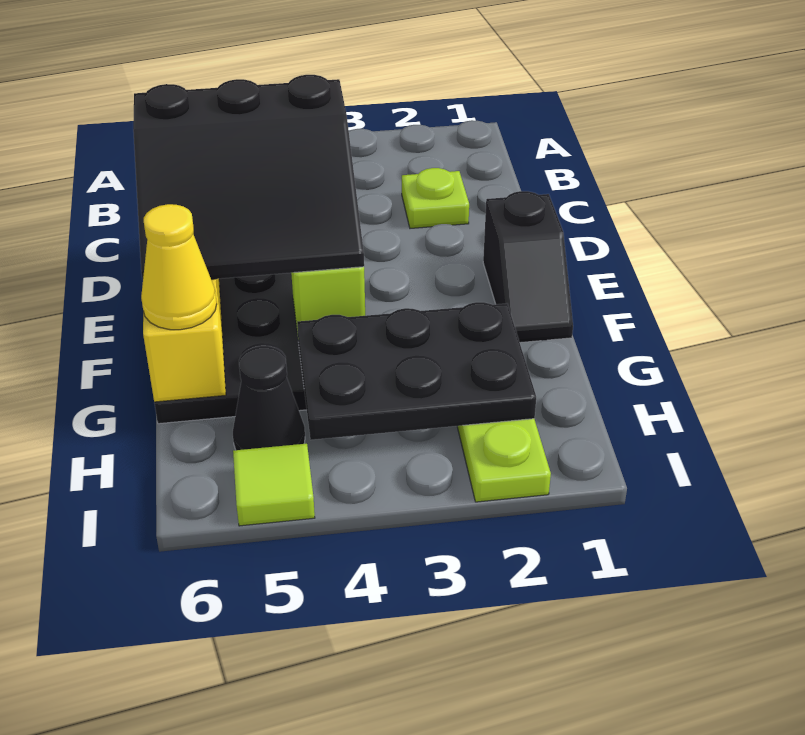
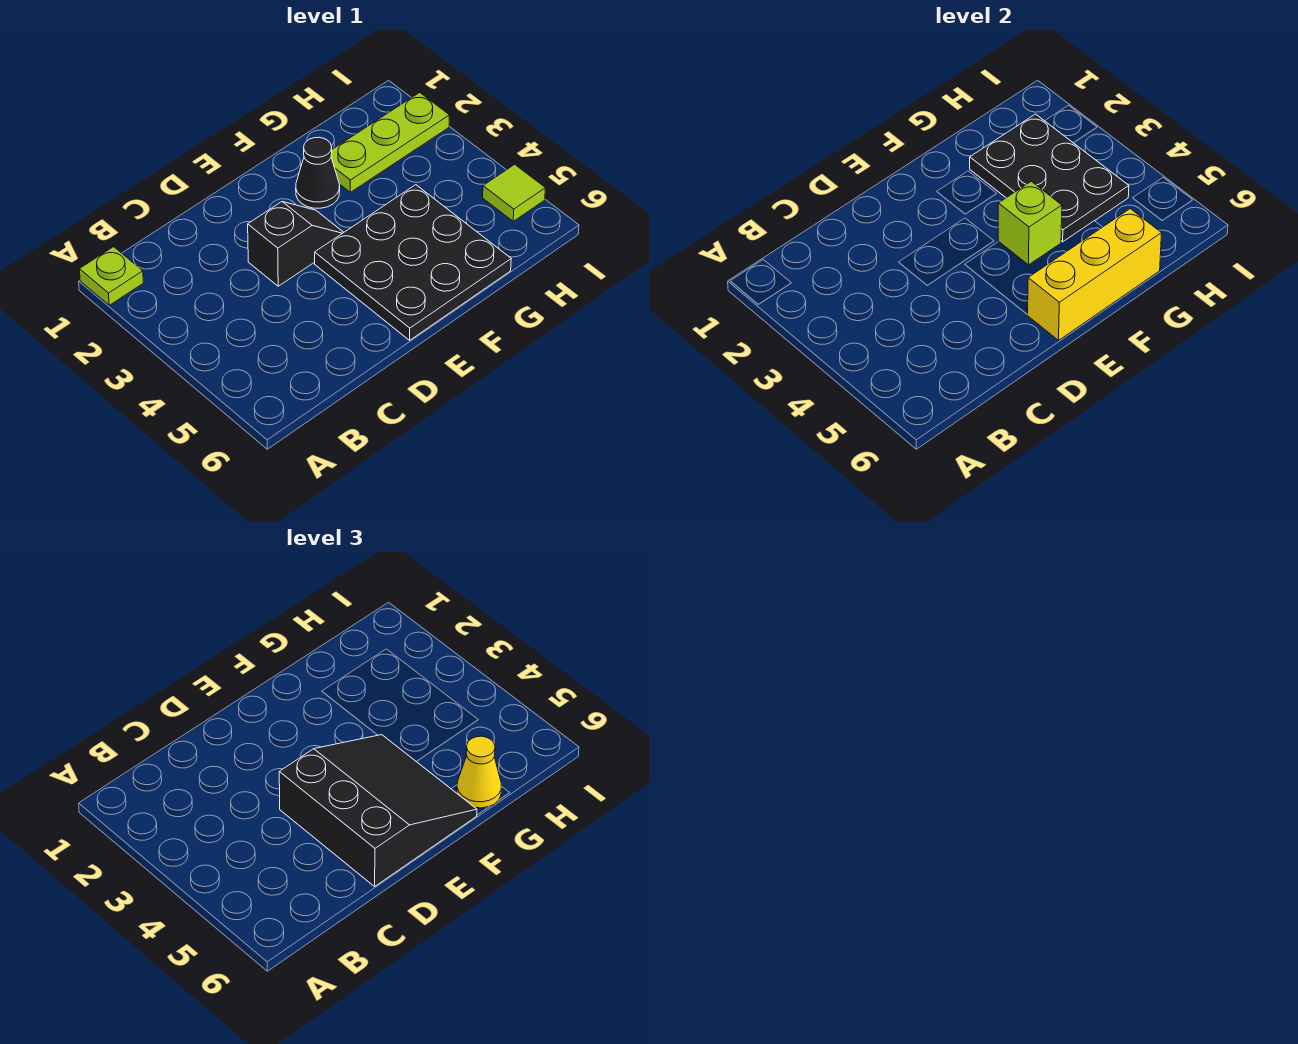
lime 1x1 plate [402,168,469,228] -> lime 1x1 plate moved to [79,247,143,305]
black 1x2 slope [483,191,573,343] -> black 1x2 slope moved to [248,202,344,286]
black 1x1 cone [233,346,305,450] -> black 1x1 cone moved to [296,137,340,208]

